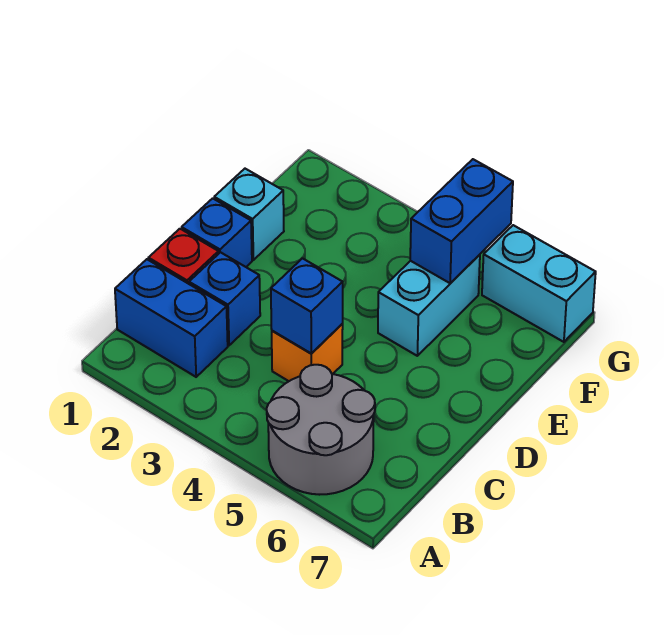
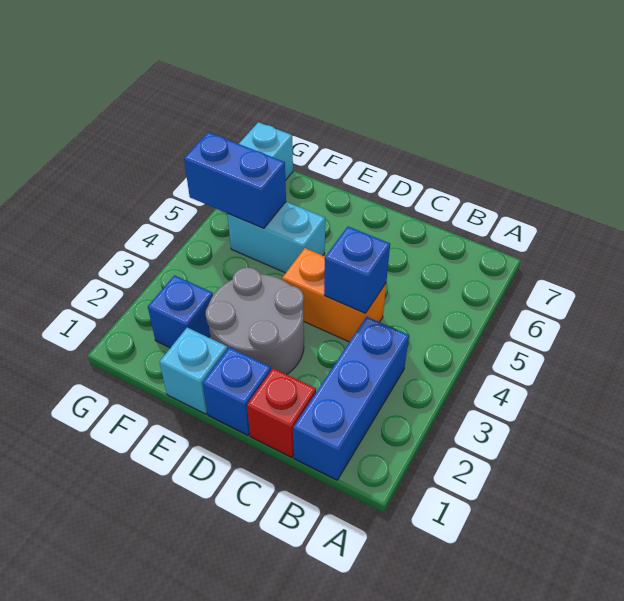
grey 2x2 round brick [267,365,375,495] -> grey 2x2 round brick moved to [206,267,304,374]
blue 1x2 brick [115,259,228,377] -> blue 1x3 brick [293,317,409,480]
blue 1x1 brick [189,252,260,345] -> blue 1x1 brick moved to [148,275,213,348]
orange 1x1 brick [272,324,343,381] -> orange 1x2 brick [282,248,386,342]

